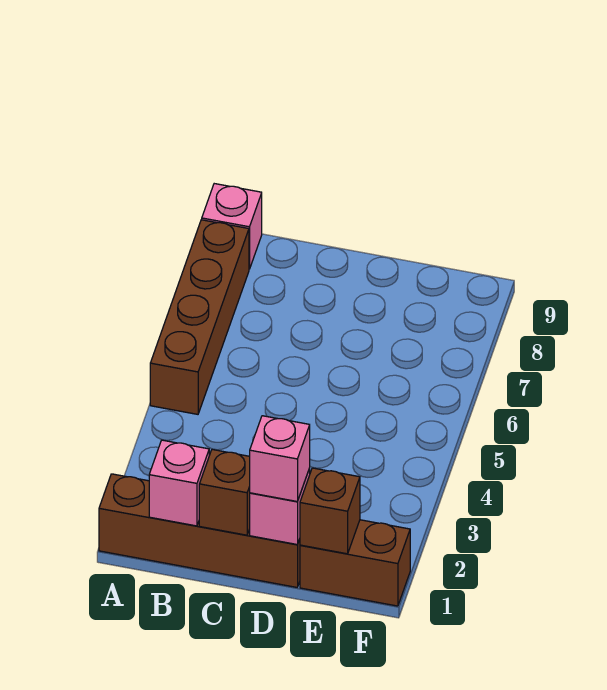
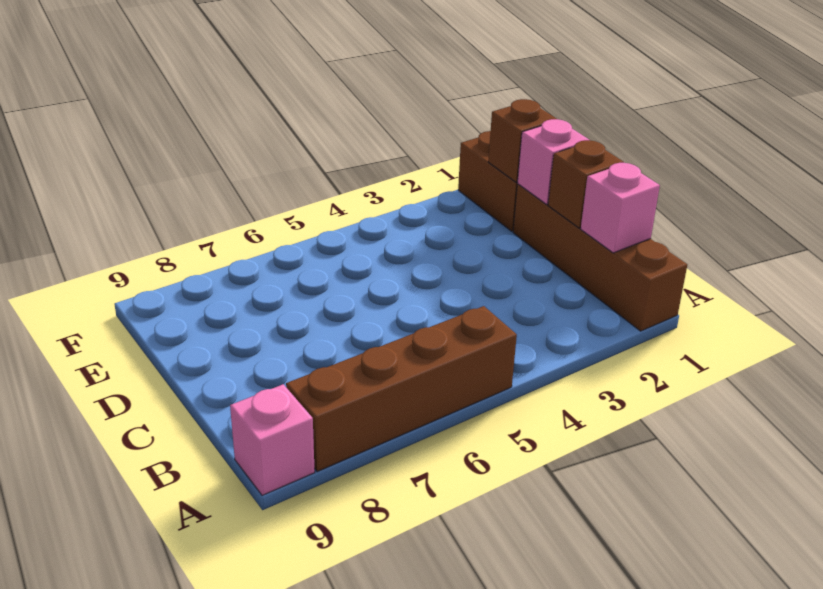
pink 1x1 brick [250,416,310,502] -> none

